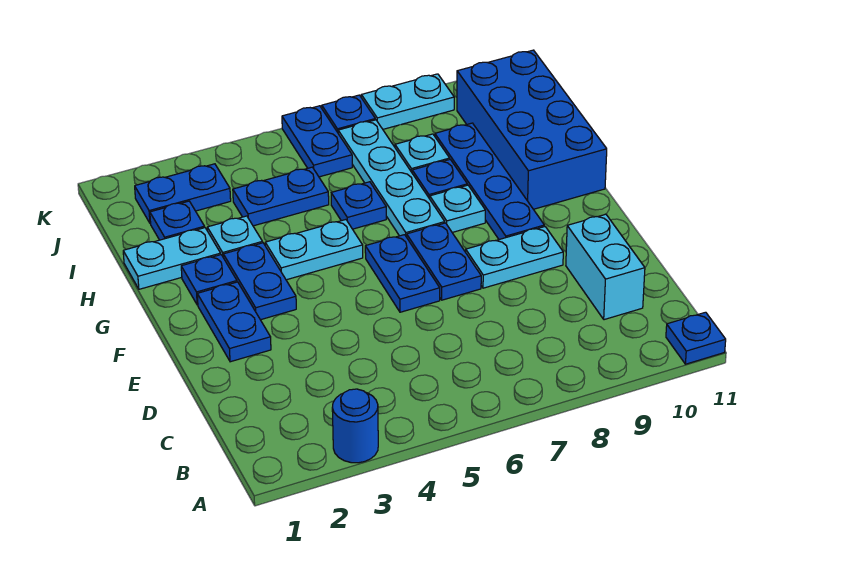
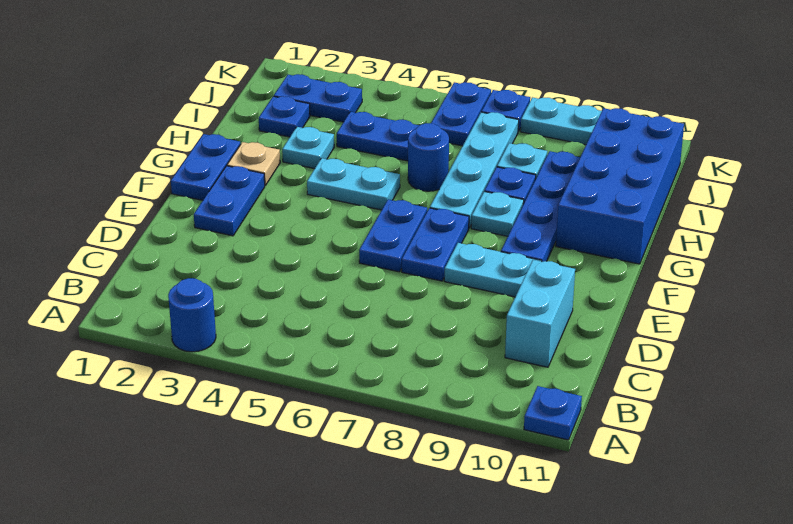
blue 1x2 plate [223,243,296,320] -> blue 1x2 plate moved to [171,134,241,200]
blue 1x1 plate [181,255,237,305] -> tan 1x1 plate [227,142,280,186]
cyan 1x2 plate [123,228,221,289] -> none
blue 1x1 plate [331,182,386,229] -> blue 1x1 round brick [408,123,449,191]

